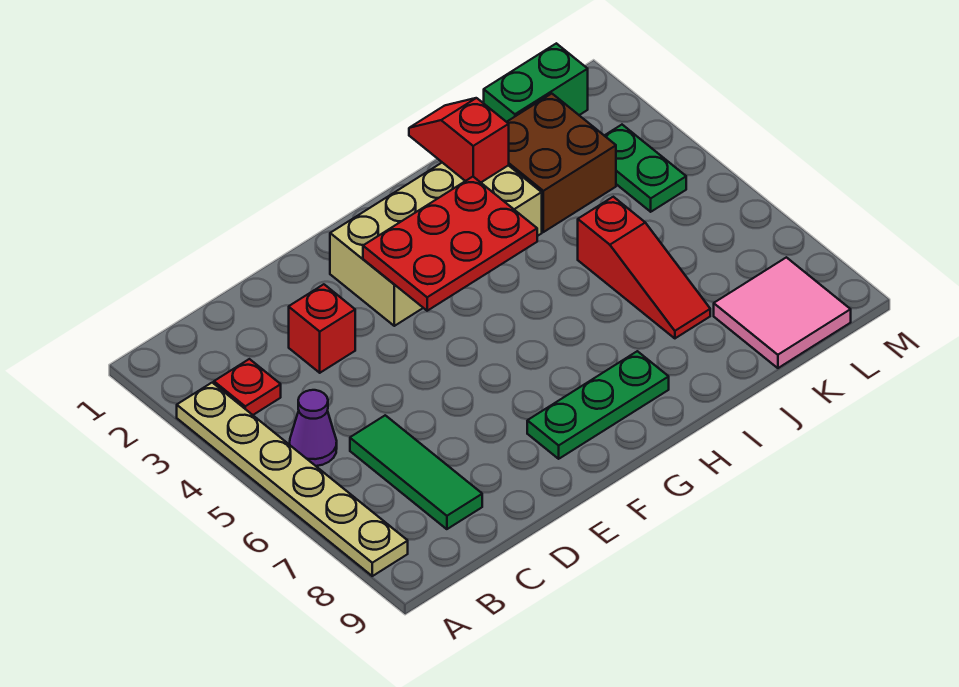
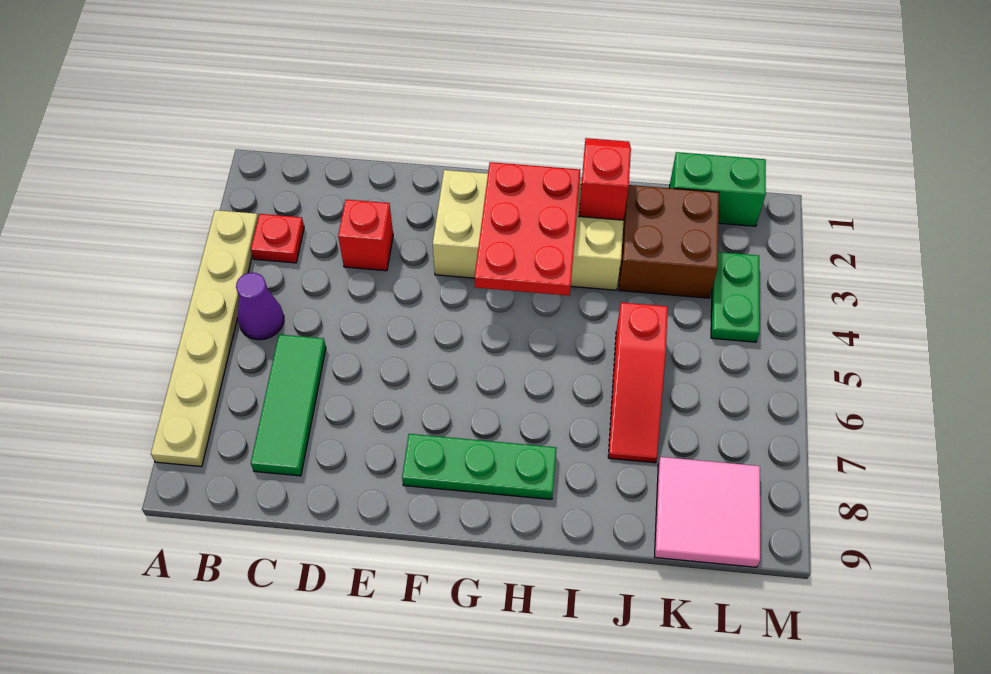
red 2x3 plate [363,177,537,311] -> red 2x3 plate turned to [475,162,581,296]

